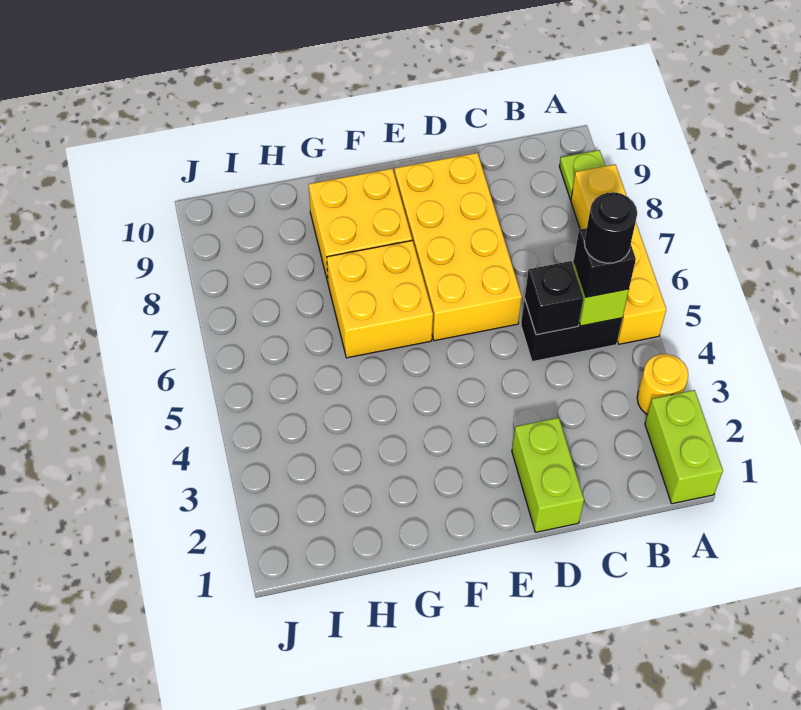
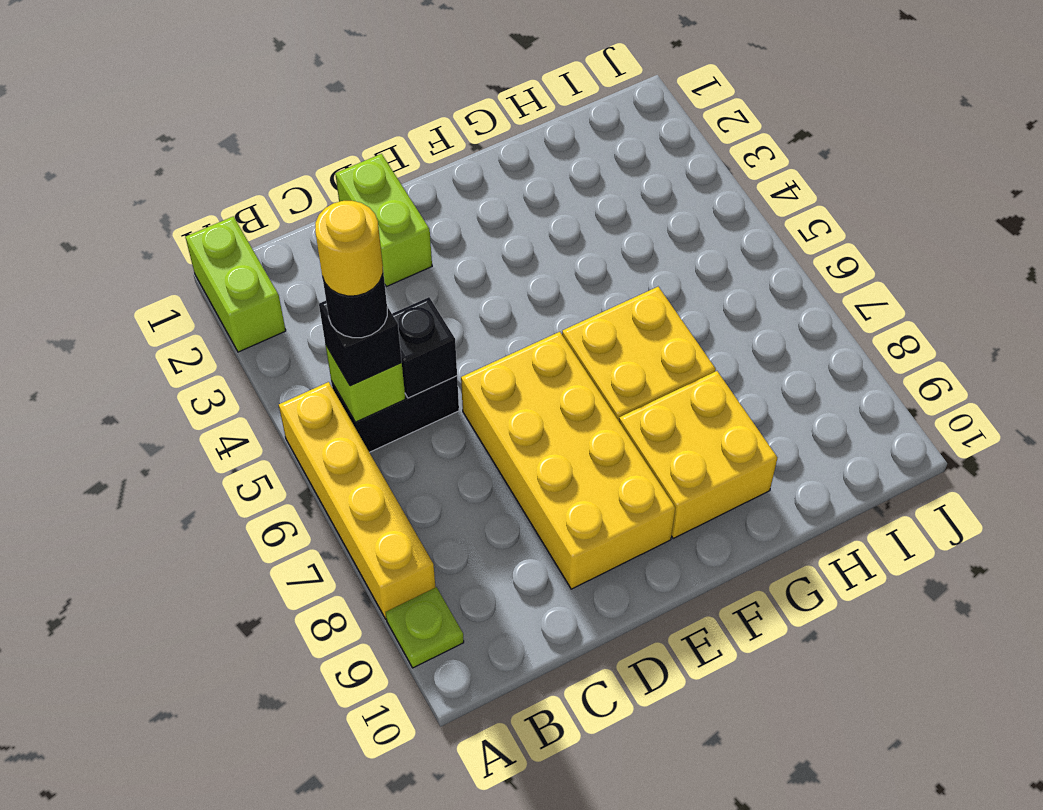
yellow 1x1 round brick [637,354,688,415] -> yellow 1x1 round brick moved to [315,201,383,296]

